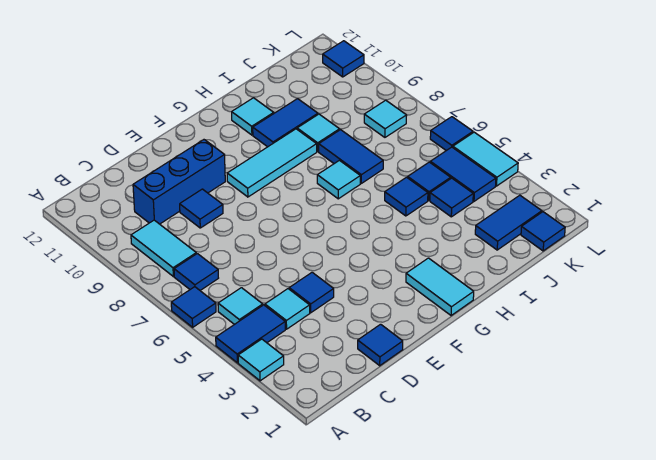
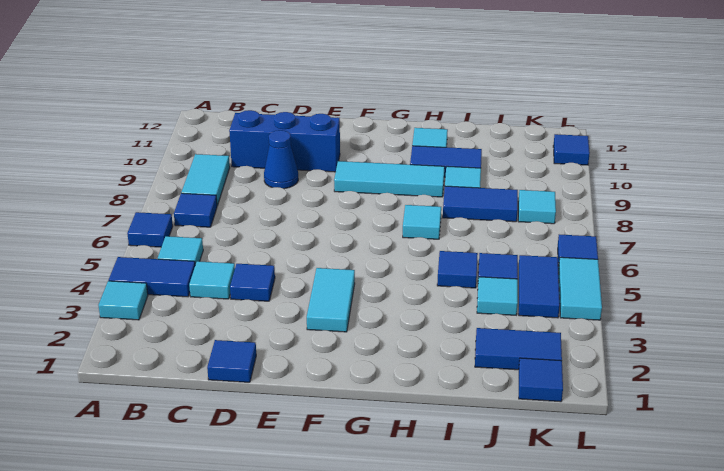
blue 1x1 tile [180,189,223,228] -> blue 1x1 cone [264,130,298,189]
cyan 1x2 tile [406,258,474,316] -> cyan 1x2 tile moved to [307,268,355,332]
blue 1x2 tile [319,130,383,183] -> blue 1x2 tile turned to [443,186,518,222]
blue 1x1 tile [430,178,473,217] -> cyan 1x1 tile [477,277,518,315]

